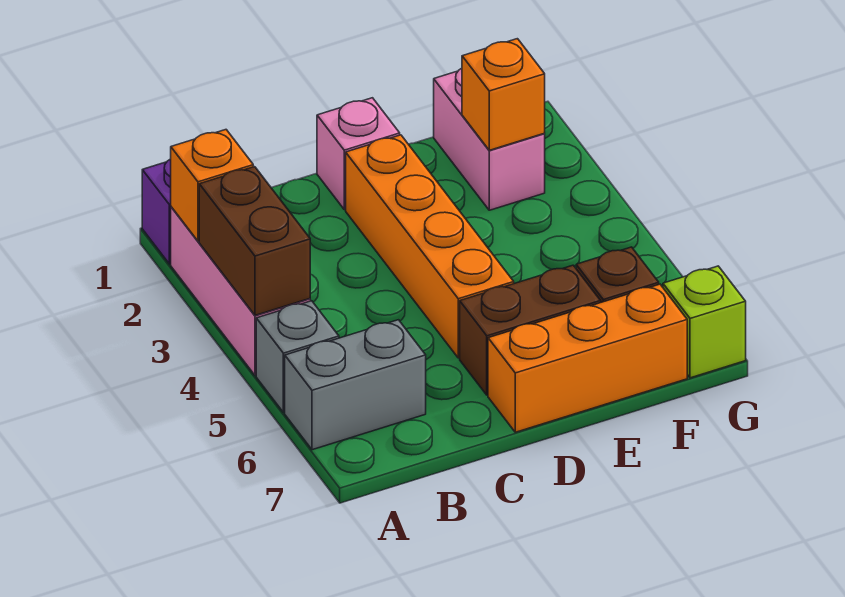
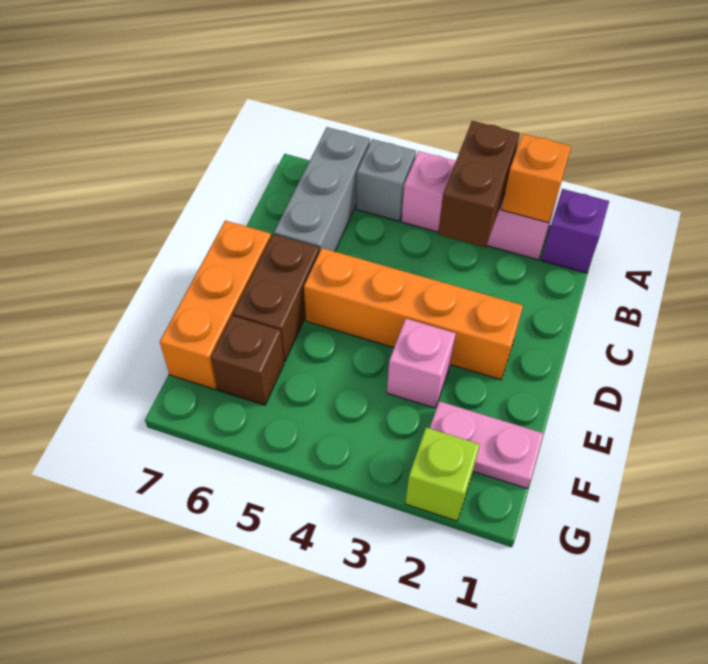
brown 1x2 brick [199,167,310,315] -> brown 1x2 brick turned to [438,121,520,247]
grey 1x2 brick [285,320,426,450] -> grey 1x3 brick [274,127,370,252]
pink 1x1 brick [317,98,400,210] -> pink 1x1 brick moved to [387,319,456,408]
pink 1x2 brick [434,68,545,210] -> pink 1x2 plate [430,401,544,488]
orange 1x1 brick [462,39,545,150] -> none
lime 1x1 brick [663,266,746,378] -> lime 1x1 brick moved to [405,427,480,521]

